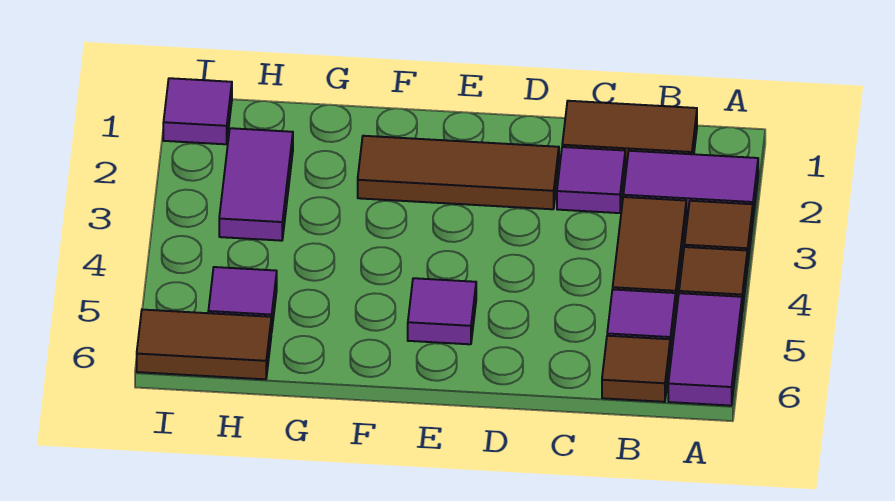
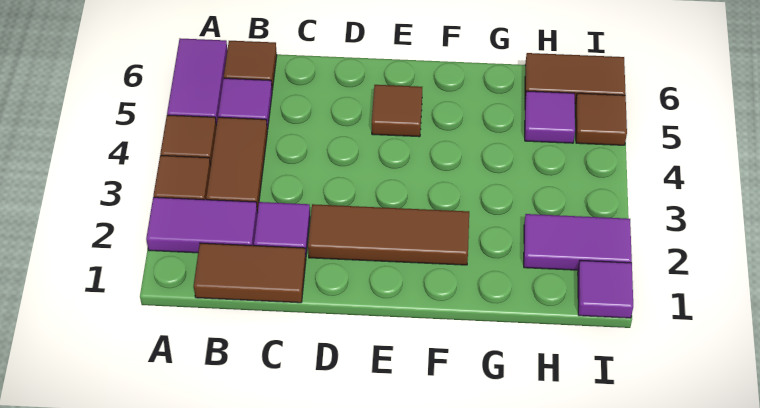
purple 1x1 tile [408,278,476,344] -> brown 1x1 tile [372,85,422,137]
purple 1x2 tile [219,128,293,241] -> purple 1x2 tile turned to [524,214,632,270]
none -> brown 1x1 tile [575,93,627,145]

